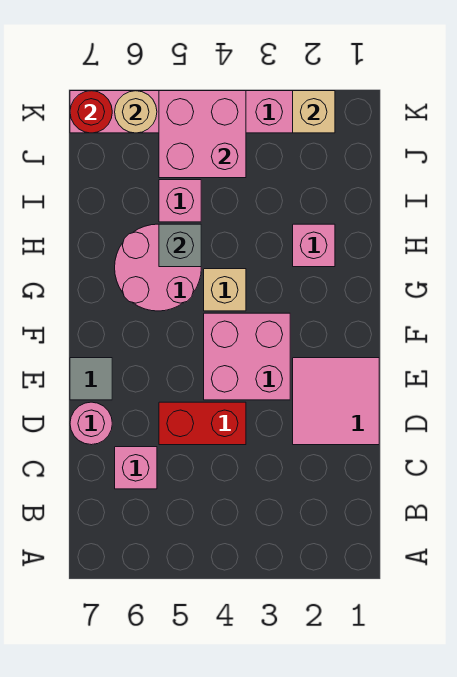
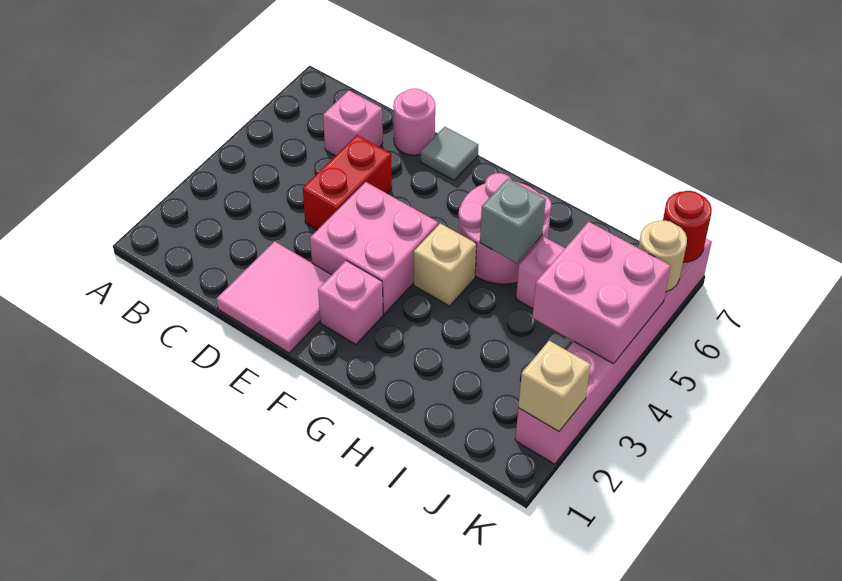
pink 1x1 brick [293,224,335,267] -> pink 1x1 brick moved to [318,261,383,345]

